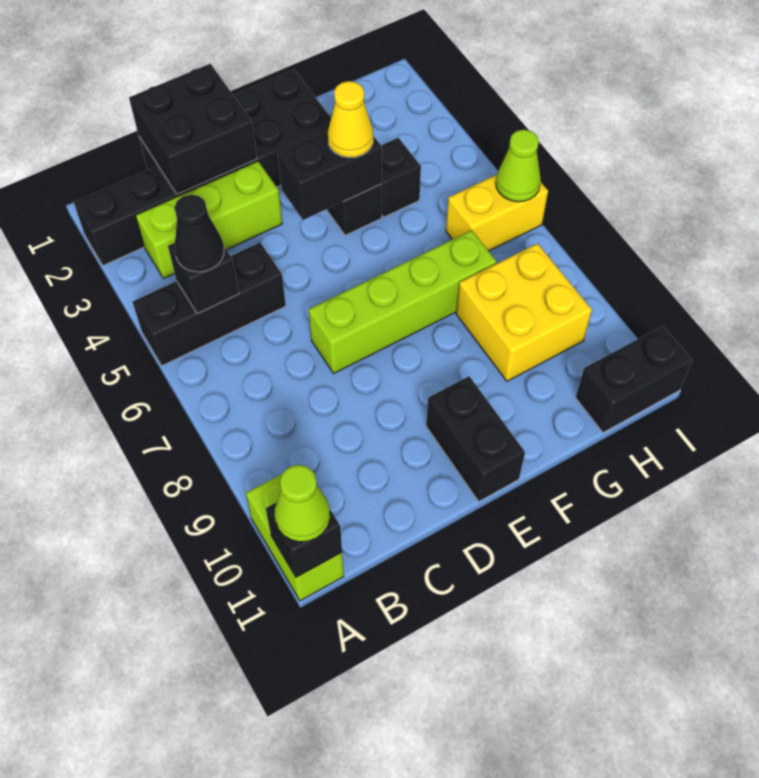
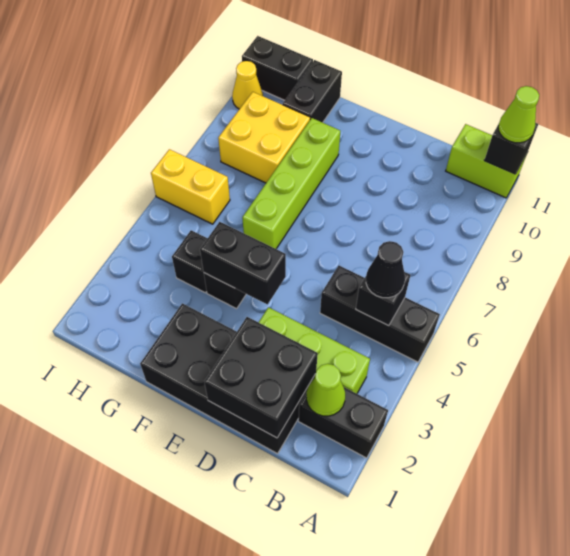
lime 1x2 brick [246,474,344,601] -> lime 1x2 brick turned to [446,124,527,198]
lime 1x4 brick [309,230,497,373] -> lime 1x4 brick turned to [242,118,340,249]
black 1x2 brick [426,376,525,501] -> black 1x2 brick moved to [283,60,342,123]
yellow 1x1 cone [328,81,373,158] -> yellow 1x1 cone moved to [232,61,263,109]
lime 1x1 cone [496,130,541,202] -> lime 1x1 cone moved to [306,364,345,416]

